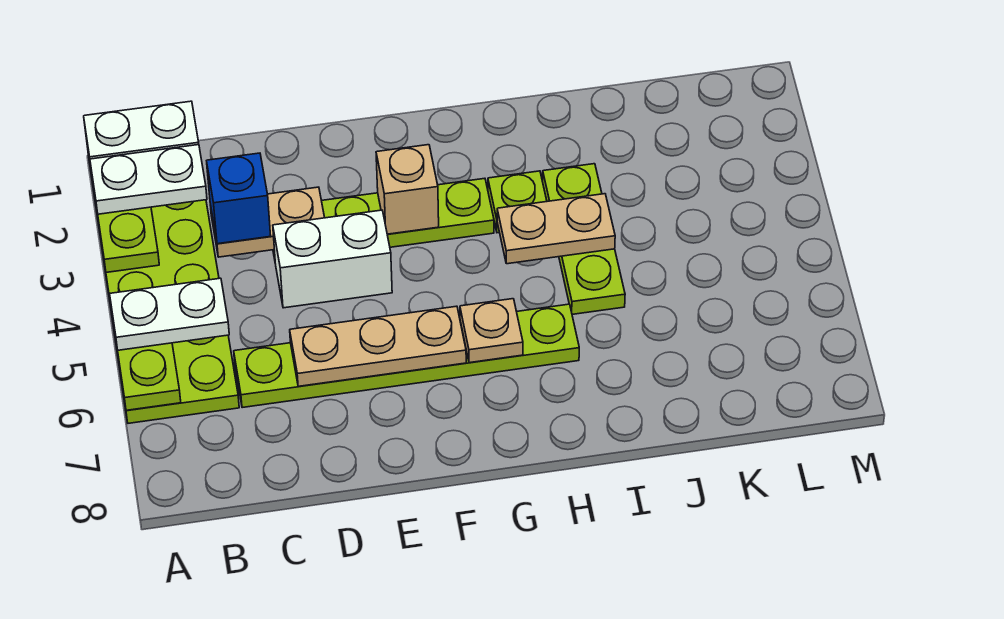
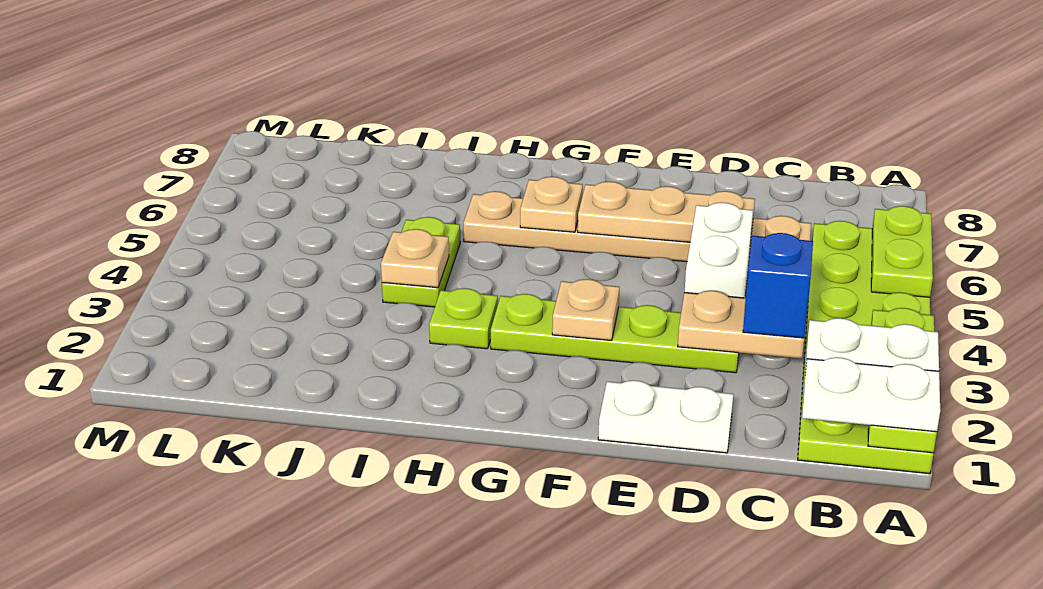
white 1x2 plate [110,278,229,350] -> white 1x2 plate moved to [598,380,733,453]
lime 1x6 plate [234,304,579,408] -> tan 1x6 plate [463,191,811,262]
white 1x2 brick [273,210,392,308] -> white 1x2 brick turned to [685,202,753,298]
tan 1x1 brick [376,145,439,234] -> tan 1x1 plate [552,279,620,341]
tan 1x2 plate [497,194,615,264] -> tan 1x1 plate [381,229,449,288]
lime 1x3 plate [543,164,625,314] -> lime 1x2 plate [382,217,460,307]

